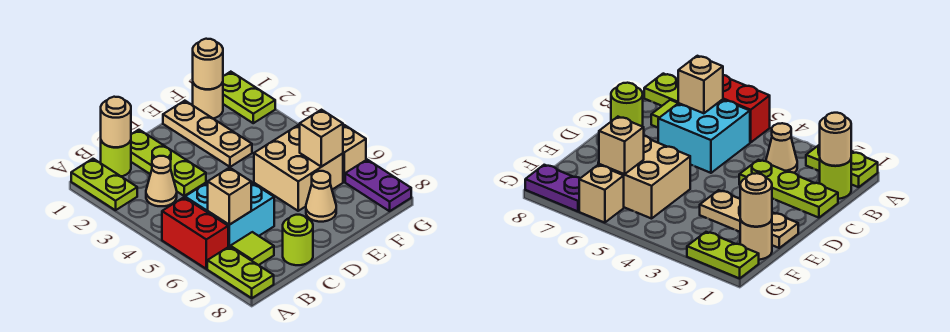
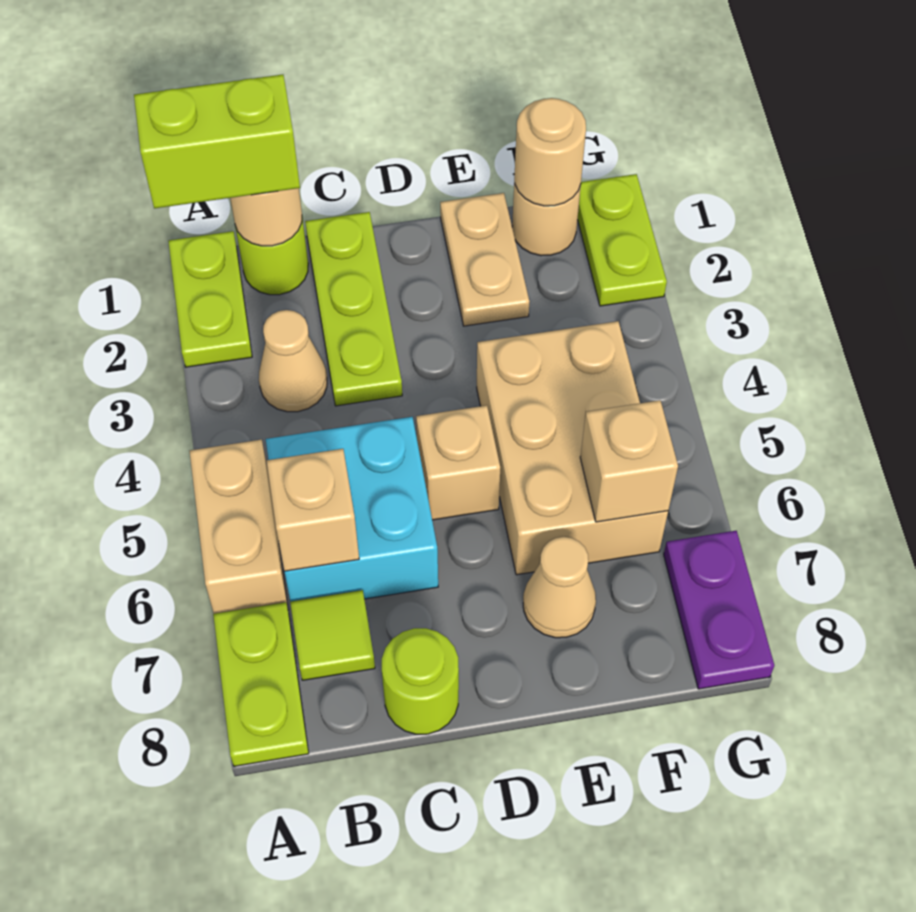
none -> lime 1x2 brick [134,75,300,208]
red 1x2 brick [162,197,228,269] -> tan 1x2 brick [190,440,288,614]
tan 1x3 plate [163,101,252,167] -> tan 1x2 plate [440,193,529,326]
tan 2x2 brick [254,125,343,211] -> tan 2x3 brick [477,321,668,575]
tan 1x1 brick [343,125,366,182] -> tan 1x1 brick moved to [416,405,500,520]

